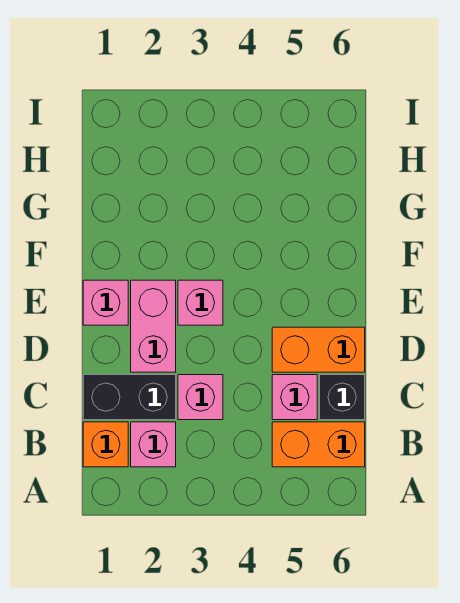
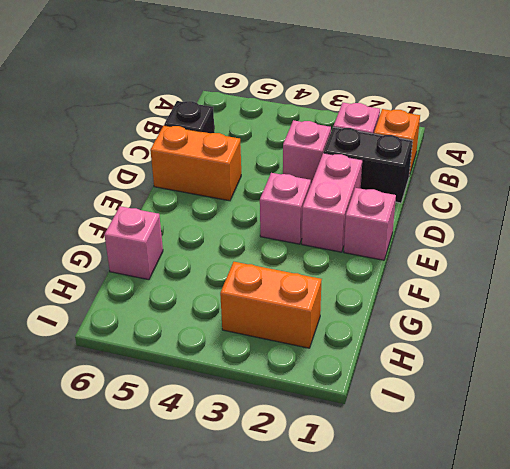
orange 1x2 brick [272,422,365,467] -> orange 1x2 brick moved to [220,262,322,348]
pink 1x1 brick [272,375,317,420] -> pink 1x1 brick moved to [105,206,163,280]

